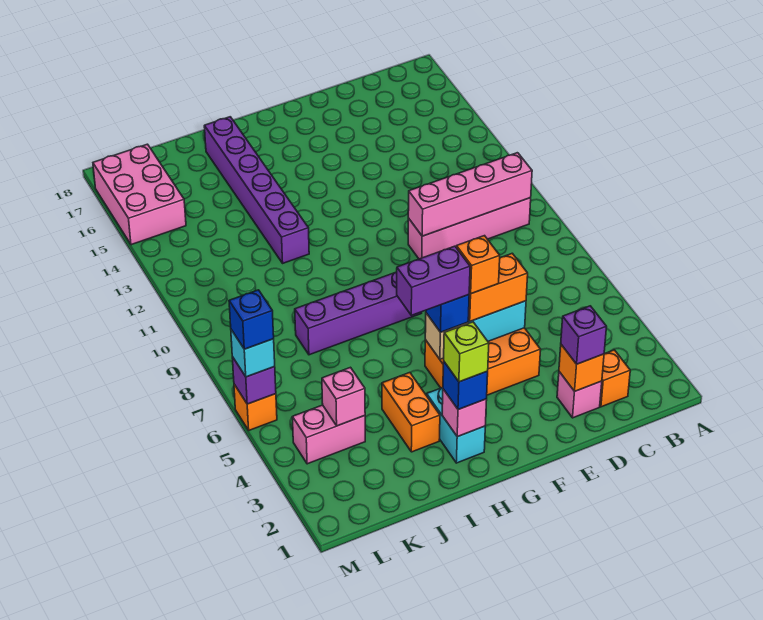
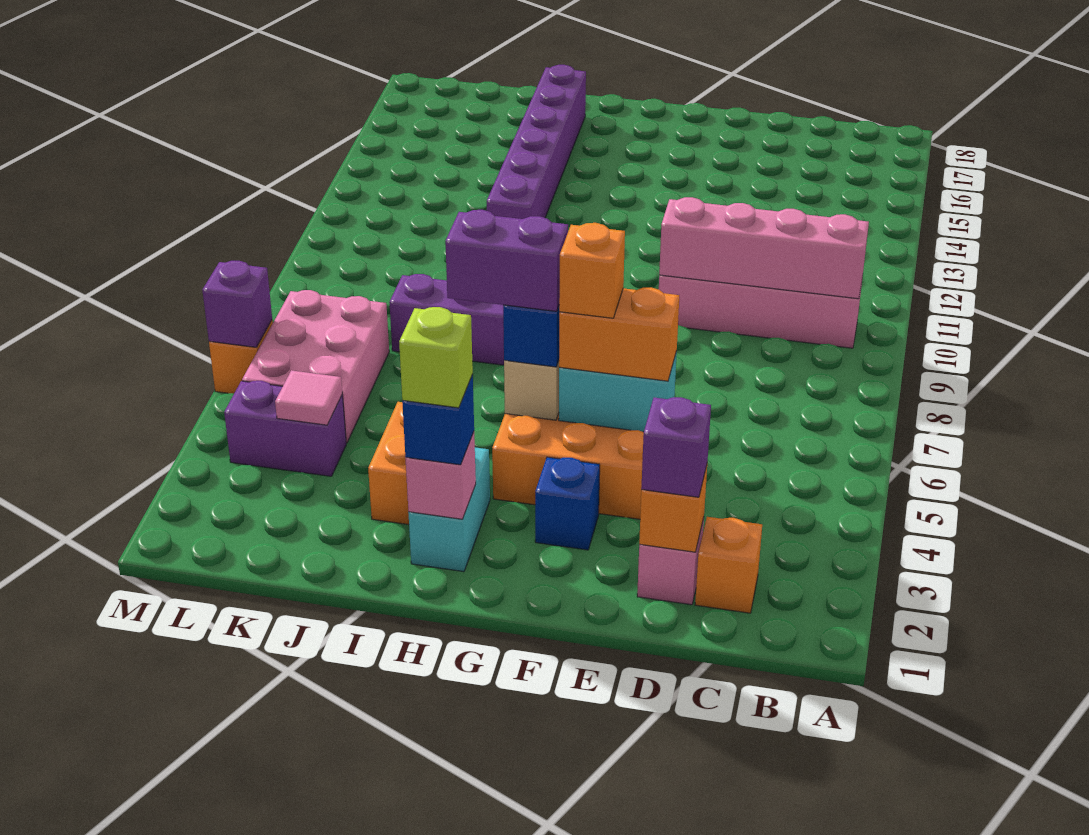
pink 1x2 brick [292,405,365,464] -> purple 1x2 brick [224,381,346,476]
pink 1x1 brick [322,367,365,426] -> pink 1x1 tile [275,370,342,425]
pink 2x3 brick [93,144,186,245] -> pink 2x3 brick moved to [242,290,389,443]
cyan 1x1 brick [231,330,275,377] -> none
blue 1x1 brick [229,290,274,349] -> blue 1x1 brick moved to [535,457,600,550]

